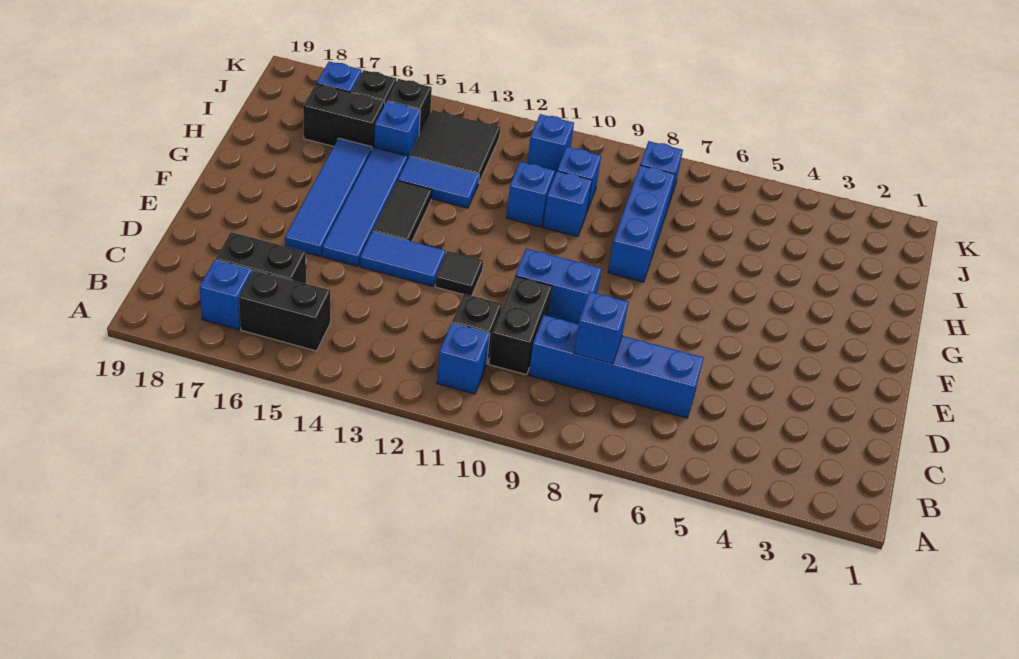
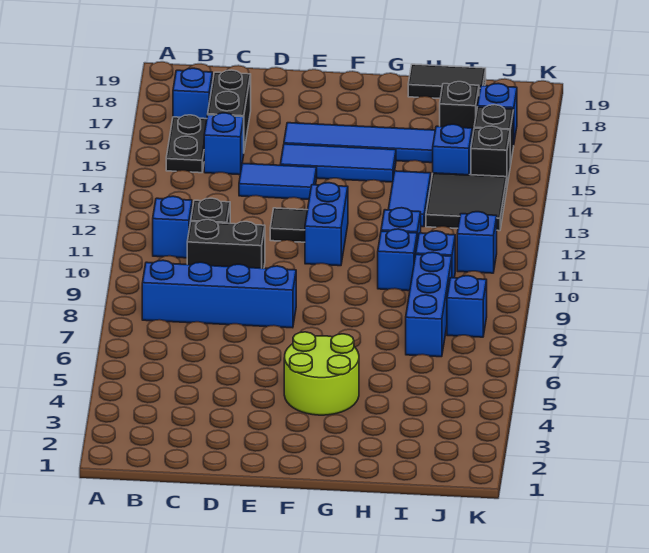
black 1x2 brick [239,270,330,351] -> black 1x2 plate [166,115,207,173]
blue 1x4 brick [529,315,704,418] -> blue 1x4 brick turned to [142,260,296,328]
blue 1x1 brick [574,292,629,364] -> blue 1x1 brick moved to [204,113,244,175]
blue 1x2 brick [515,249,602,324] -> blue 1x2 brick moved to [305,183,348,266]
blue 1x2 tile [360,231,445,286] -> blue 1x2 tile turned to [239,163,317,200]
blue 1x4 tile [322,147,408,266] -> blue 1x3 tile [280,144,396,182]
none -> lime 2x2 round brick [284,332,359,415]
black 1x2 tile [373,181,432,241] -> black 1x2 tile moved to [408,64,486,98]
blue 1x3 brick [608,165,675,282] -> blue 1x3 brick turned to [406,252,452,357]
black 1x2 brick [303,84,385,150] -> black 1x1 brick [440,82,479,138]

